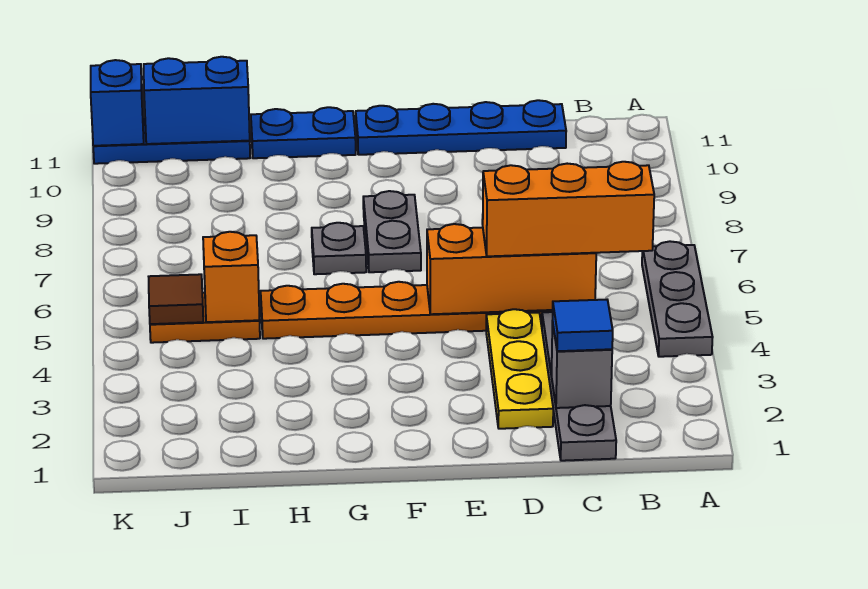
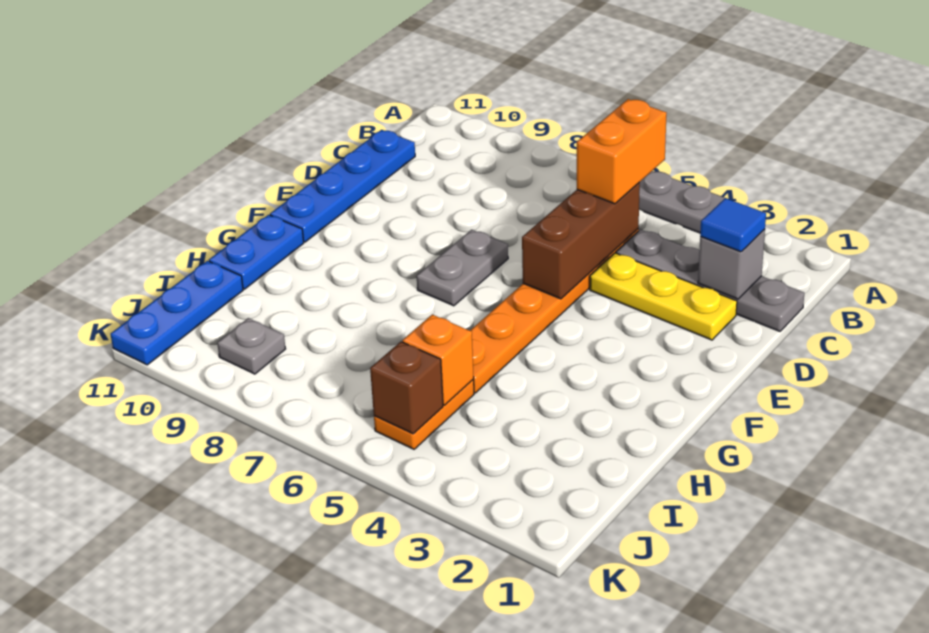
orange 1x3 brick [483,162,654,256] -> orange 1x2 brick [577,99,667,204]
orange 1x3 brick [427,224,596,314] -> brown 1x3 brick [522,183,640,299]
grey 1x2 plate [363,191,421,272] -> grey 1x2 plate turned to [417,230,508,306]
grey 1x1 plate [312,223,366,274] -> grey 1x1 plate moved to [217,318,286,374]
blue 1x2 brick [144,57,250,144] -> none
brown 1x1 tile [149,274,203,324] -> brown 1x1 brick [370,342,443,434]
blue 1x1 brick [91,60,144,146] -> none

